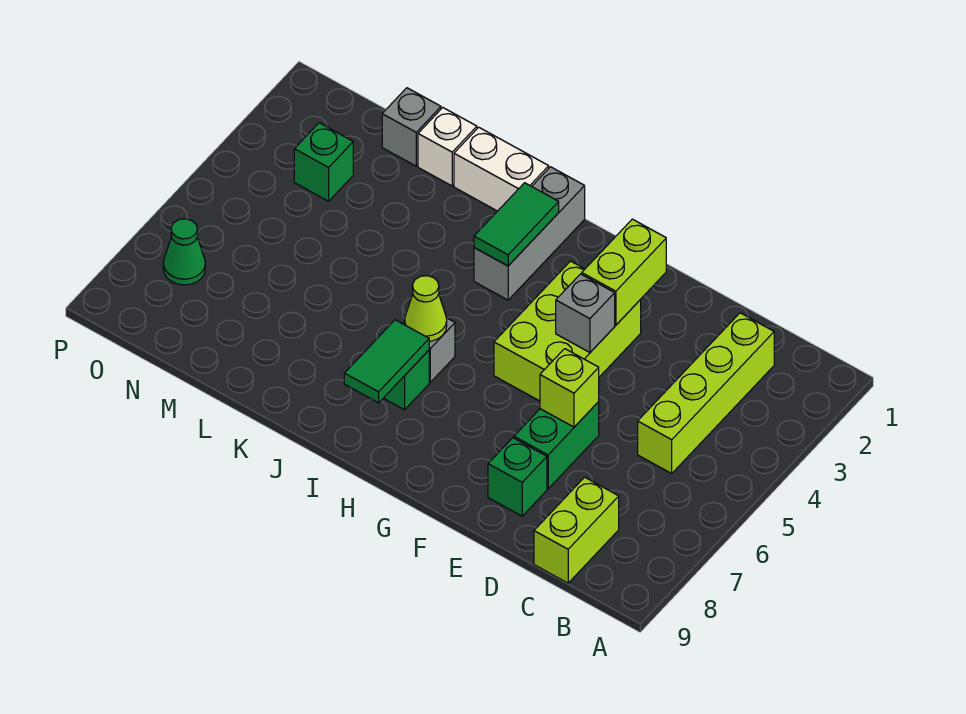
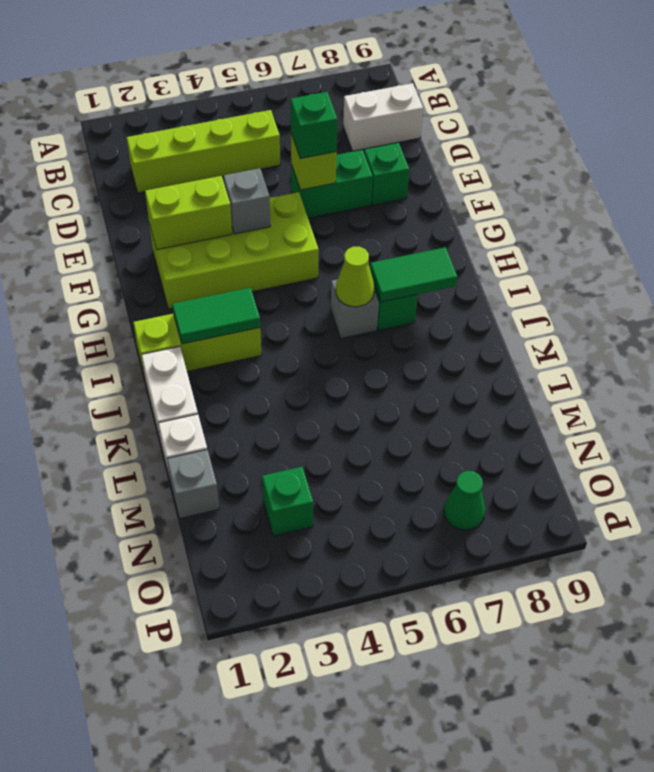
lime 1x2 brick [534,477,619,583] -> white 1x2 brick [343,83,423,151]
none -> green 1x1 brick [291,92,337,159]
lime 2x3 brick [494,261,641,401] -> lime 2x4 brick [149,192,319,309]
grey 1x3 brick [474,167,585,300] -> lime 1x3 brick [133,314,261,377]

